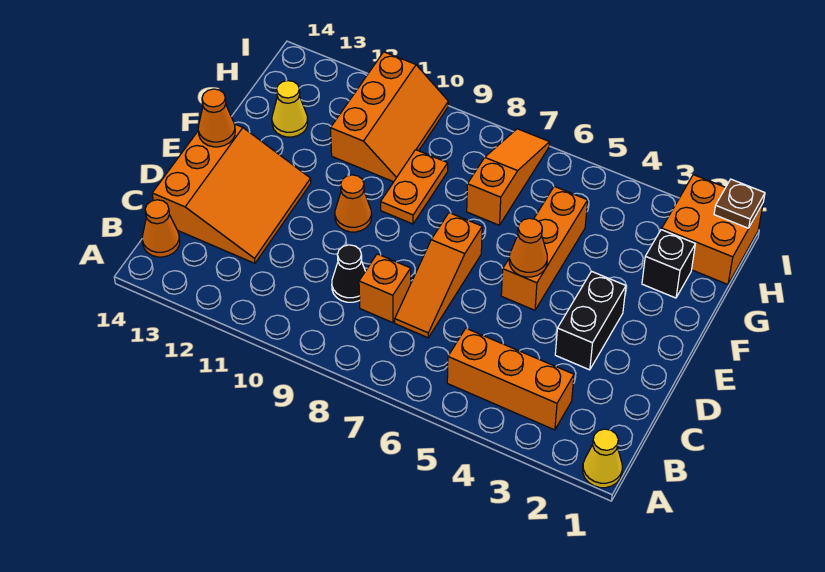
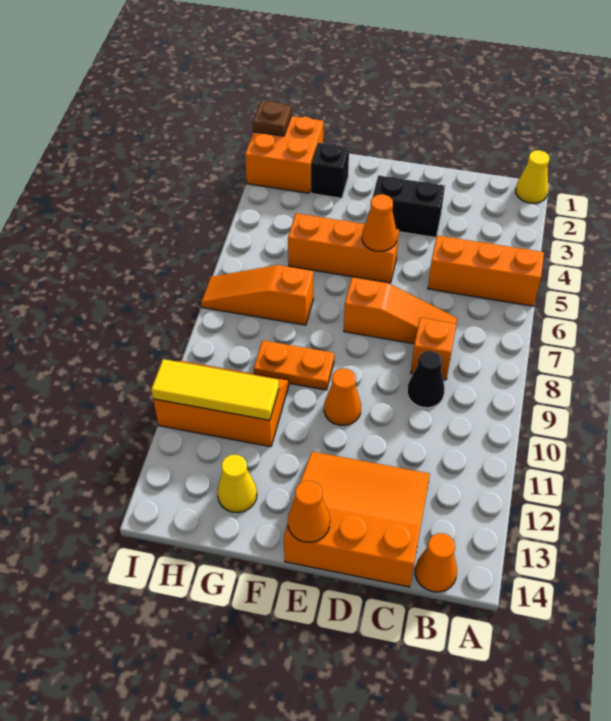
orange 1x3 brick [447,328,574,430] -> orange 1x3 brick turned to [428,235,544,306]
none -> yellow 1x3 tile [151,359,279,420]

